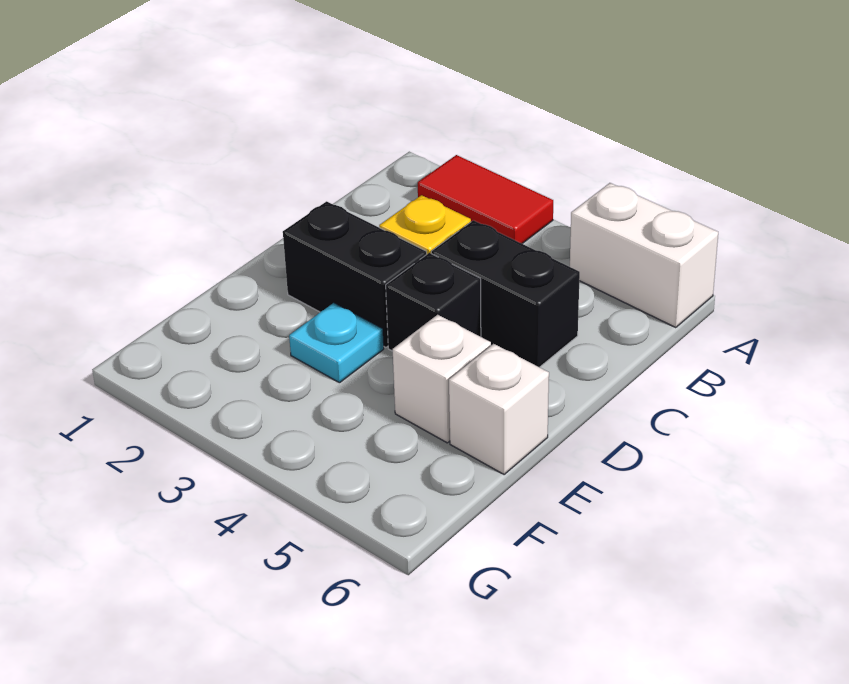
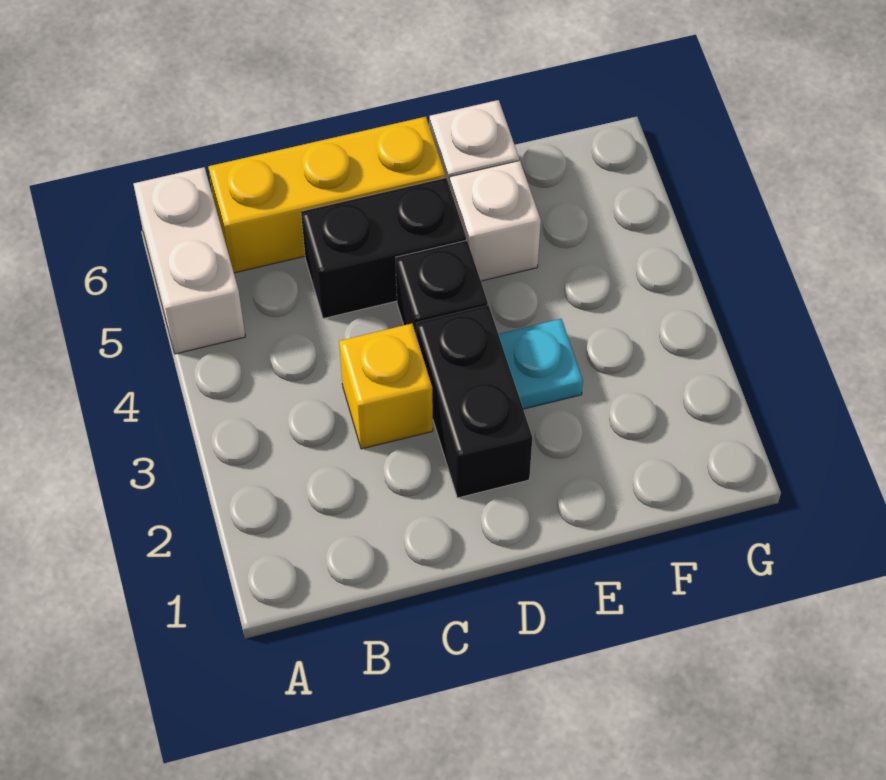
red 1x2 tile [418,155,553,244] -> none
none -> yellow 1x3 brick [208,117,445,273]
black 1x2 brick [431,220,580,367] -> black 1x2 brick turned to [301,178,466,319]

